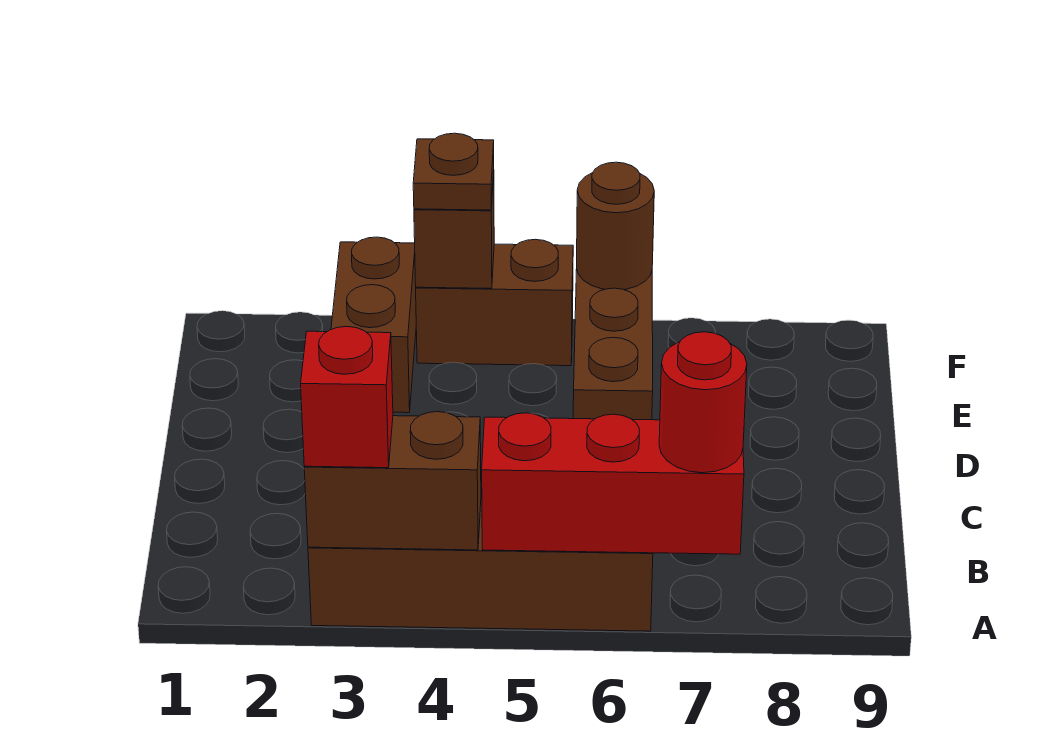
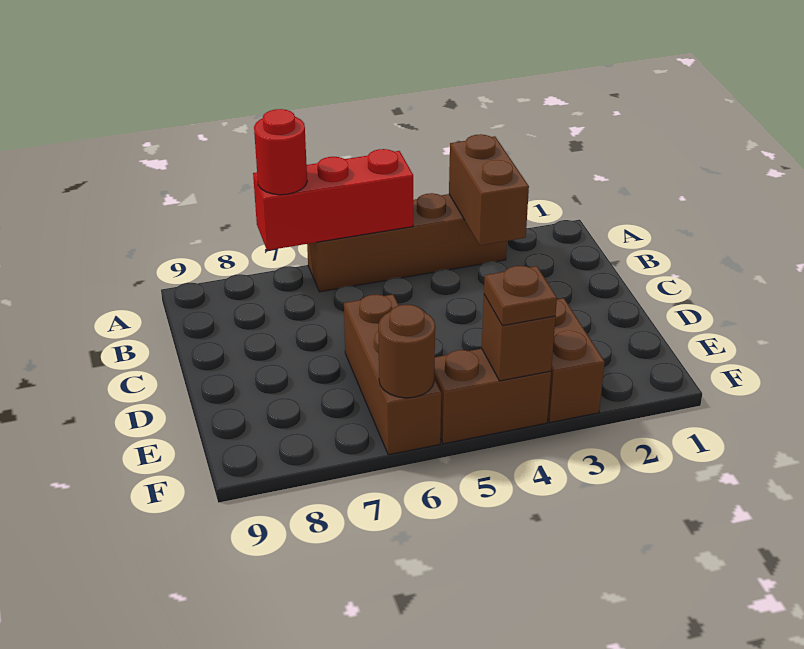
brown 1x2 brick [304,412,481,550] -> brown 1x2 brick turned to [449,134,529,245]
red 1x1 brick [301,327,393,468] -> none

